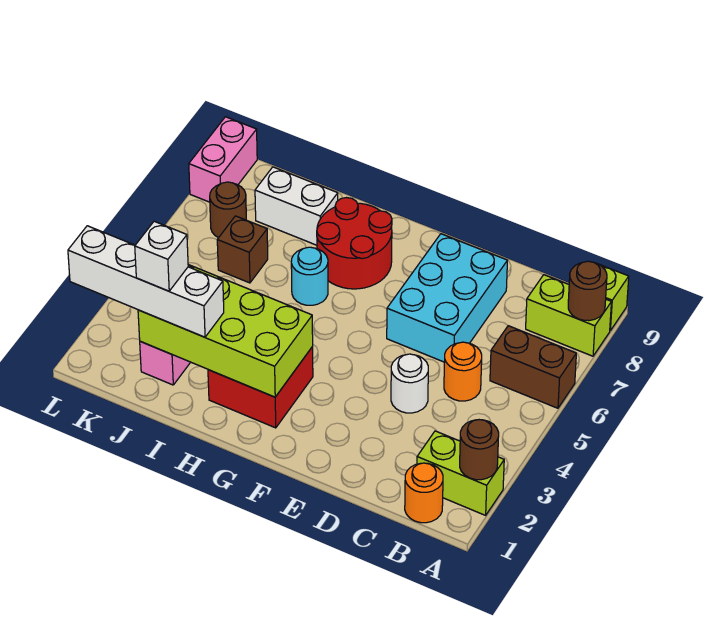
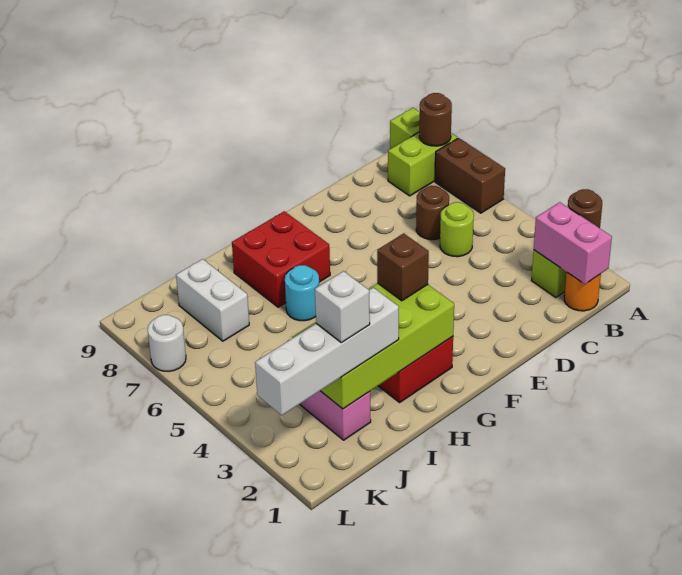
brown 1x2 brick [490,326,576,408] -> brown 1x2 brick turned to [435,138,505,213]
orange 1x1 round brick [444,342,482,401] -> lime 1x1 round brick [440,202,474,257]
white 1x1 round brick [391,354,428,413] -> white 1x1 round brick moved to [148,315,186,371]
cyan 2x3 brick [387,234,508,362] -> none
red 2x2 round brick [317,198,392,289] -> red 2x2 brick [232,211,330,307]
white 1x2 brick [255,167,338,245] -> white 1x2 brick turned to [176,259,249,341]
brown 1x1 brick [217,216,268,283] -> brown 1x1 brick moved to [377,234,429,301]
brown 1x1 round brick [210,182,246,238] -> brown 1x1 round brick moved to [416,186,449,240]
pink 1x2 brick [189,117,257,202] -> pink 1x2 brick moved to [534,202,612,284]

